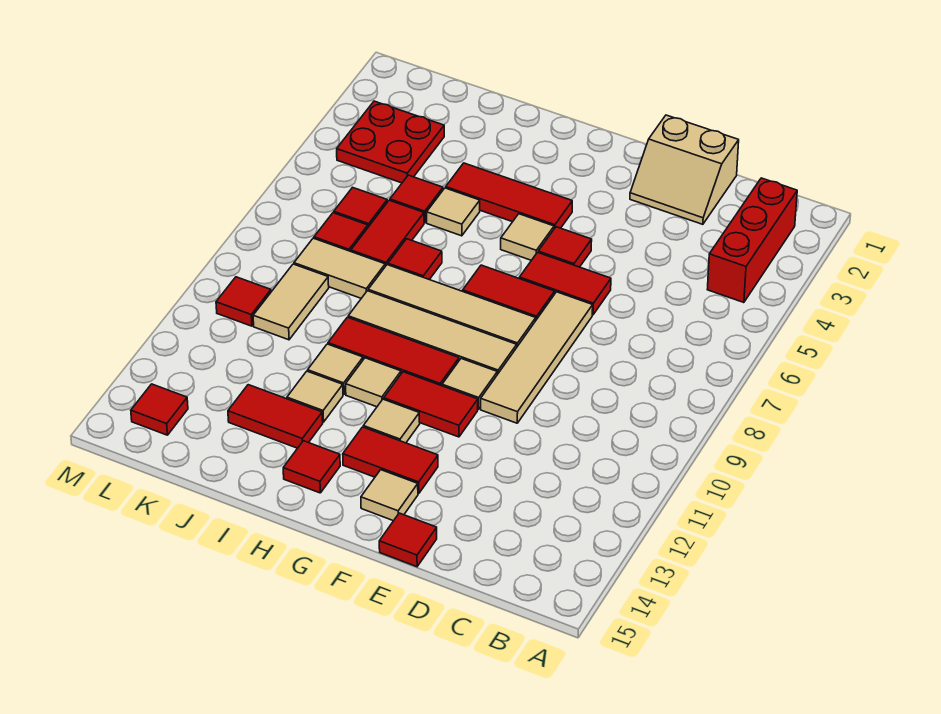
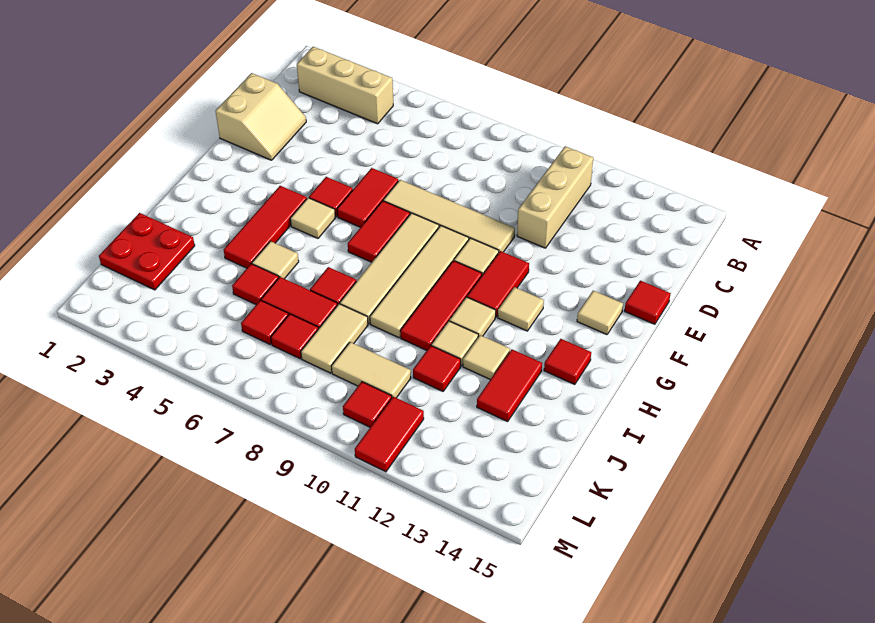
red 1x3 brick [707,178,797,303] -> tan 1x3 brick [297,47,393,124]
none -> tan 1x3 brick [517,146,593,248]
red 1x2 tile [343,427,438,494] -> red 1x2 tile moved to [355,397,424,472]
red 2x2 plate [337,101,444,183] -> red 2x2 plate moved to [99,213,195,290]
red 1x1 tile [131,384,188,435] -> red 1x1 tile moved to [413,346,461,391]

